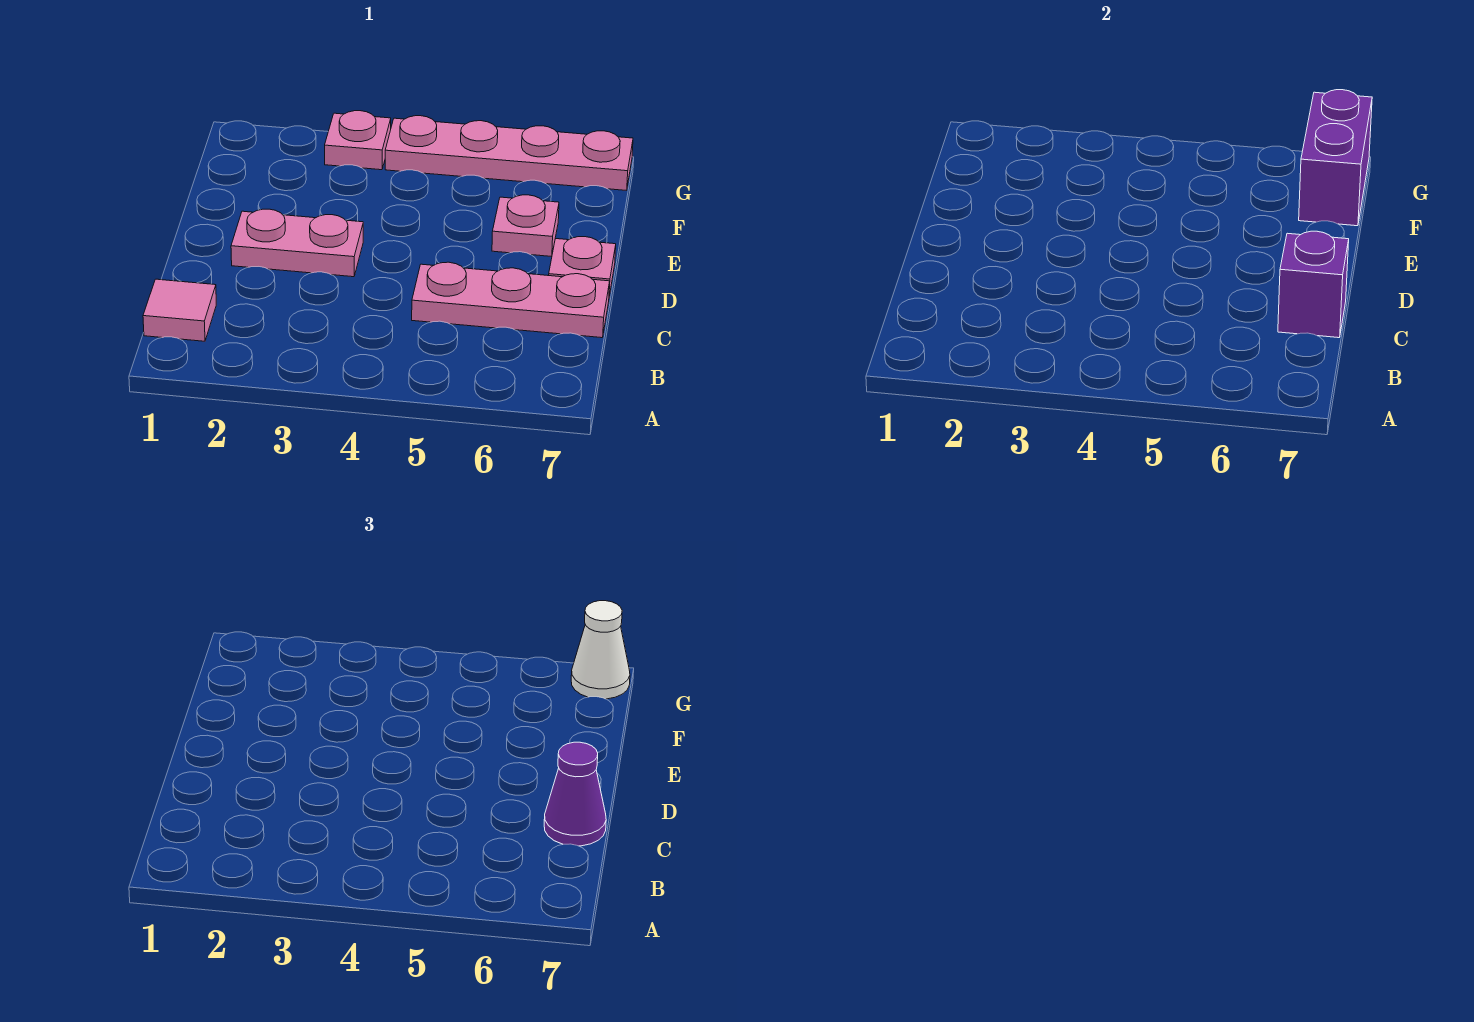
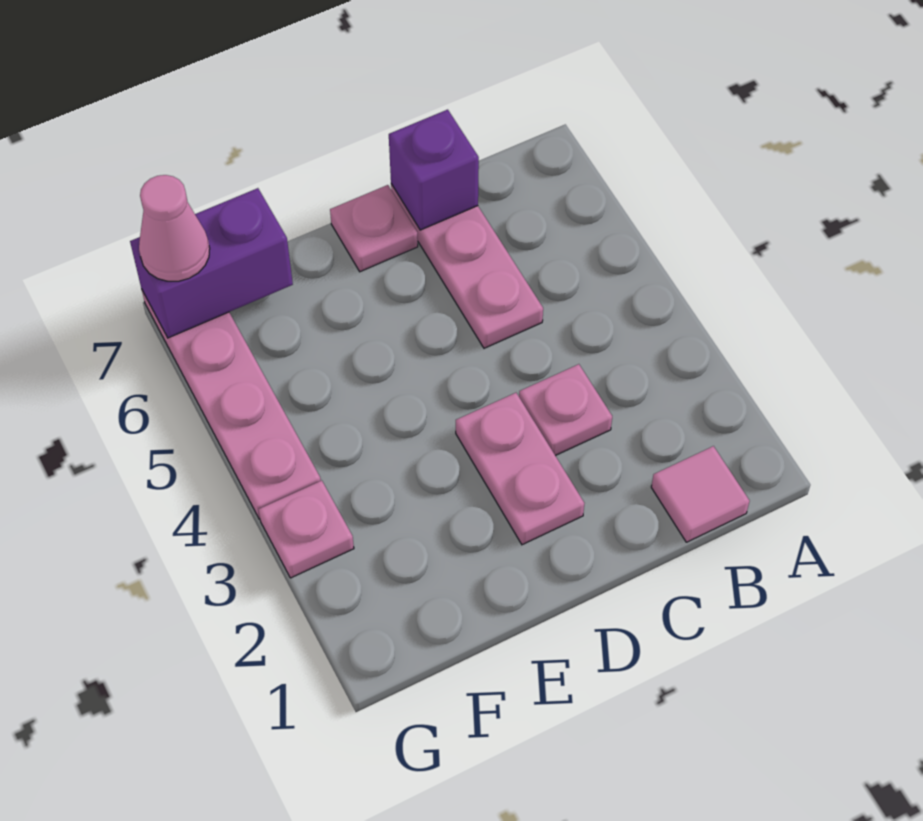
purple 1x1 cone [544,742,606,846] -> none
pink 1x1 plate [492,195,559,257] -> pink 1x1 plate moved to [519,364,612,456]
white 1x1 cone [571,601,630,699] -> pink 1x1 cone [139,175,210,281]

